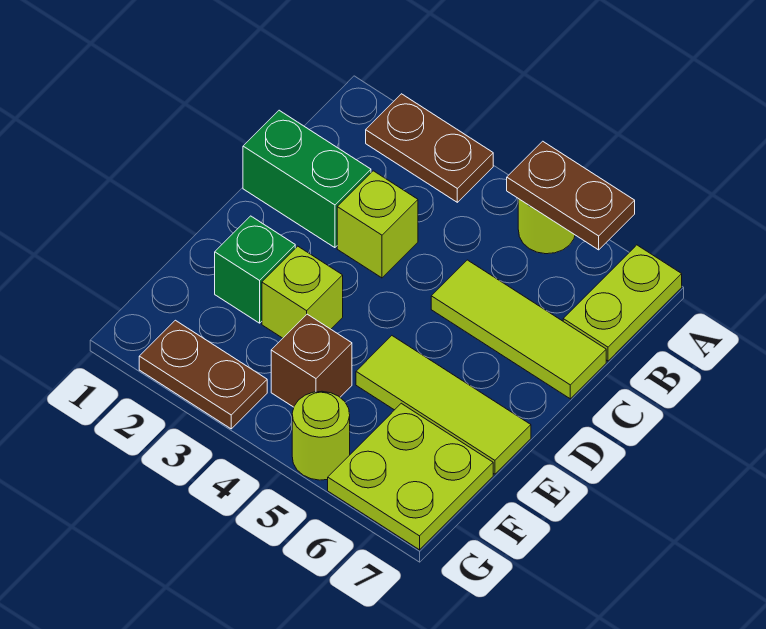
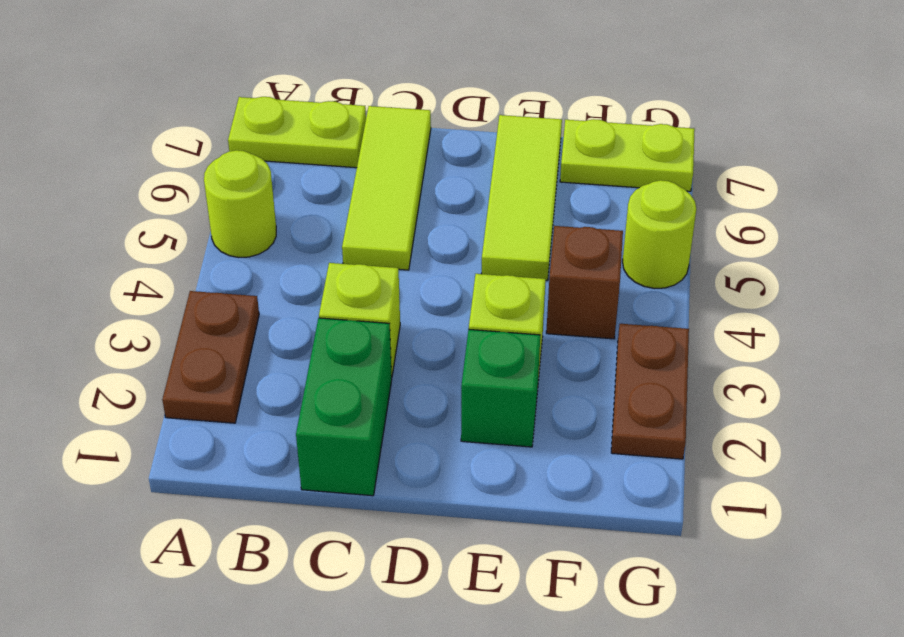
brown 1x2 plate [507,141,635,250] -> none
lime 2x2 plate [328,403,493,550] -> lime 1x2 plate [560,119,695,191]

